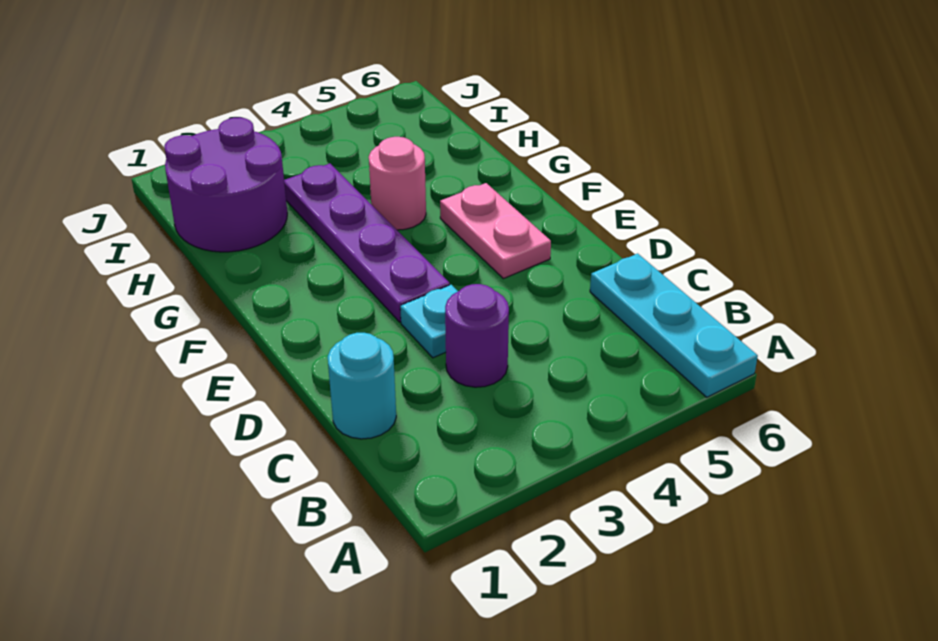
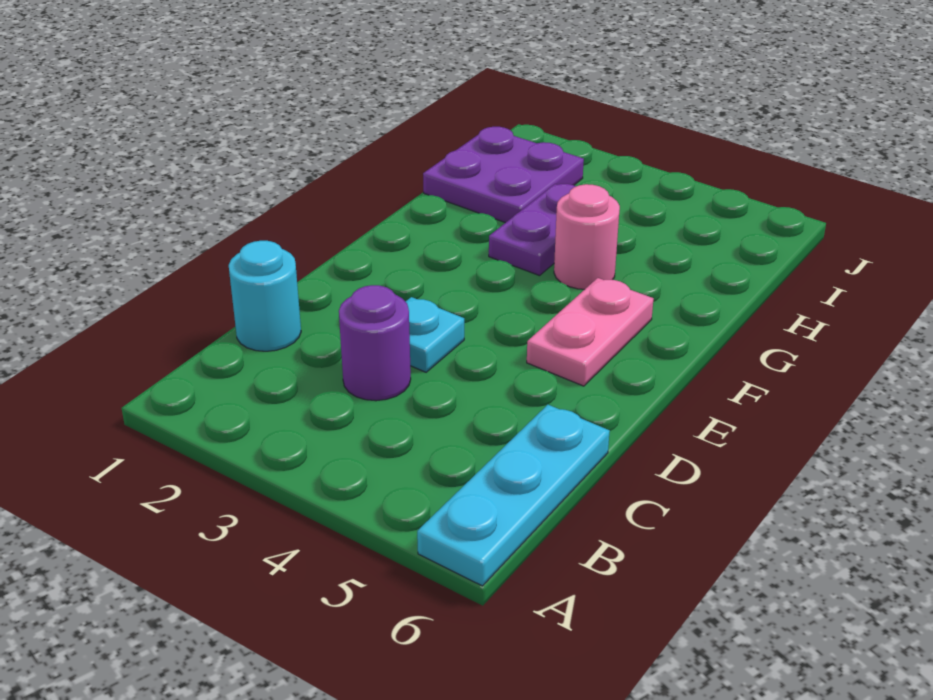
purple 1x4 plate [284,164,450,322] -> purple 1x2 plate [489,184,576,276]
purple 2x2 round brick [164,117,287,252] -> purple 2x2 plate [423,127,584,223]

